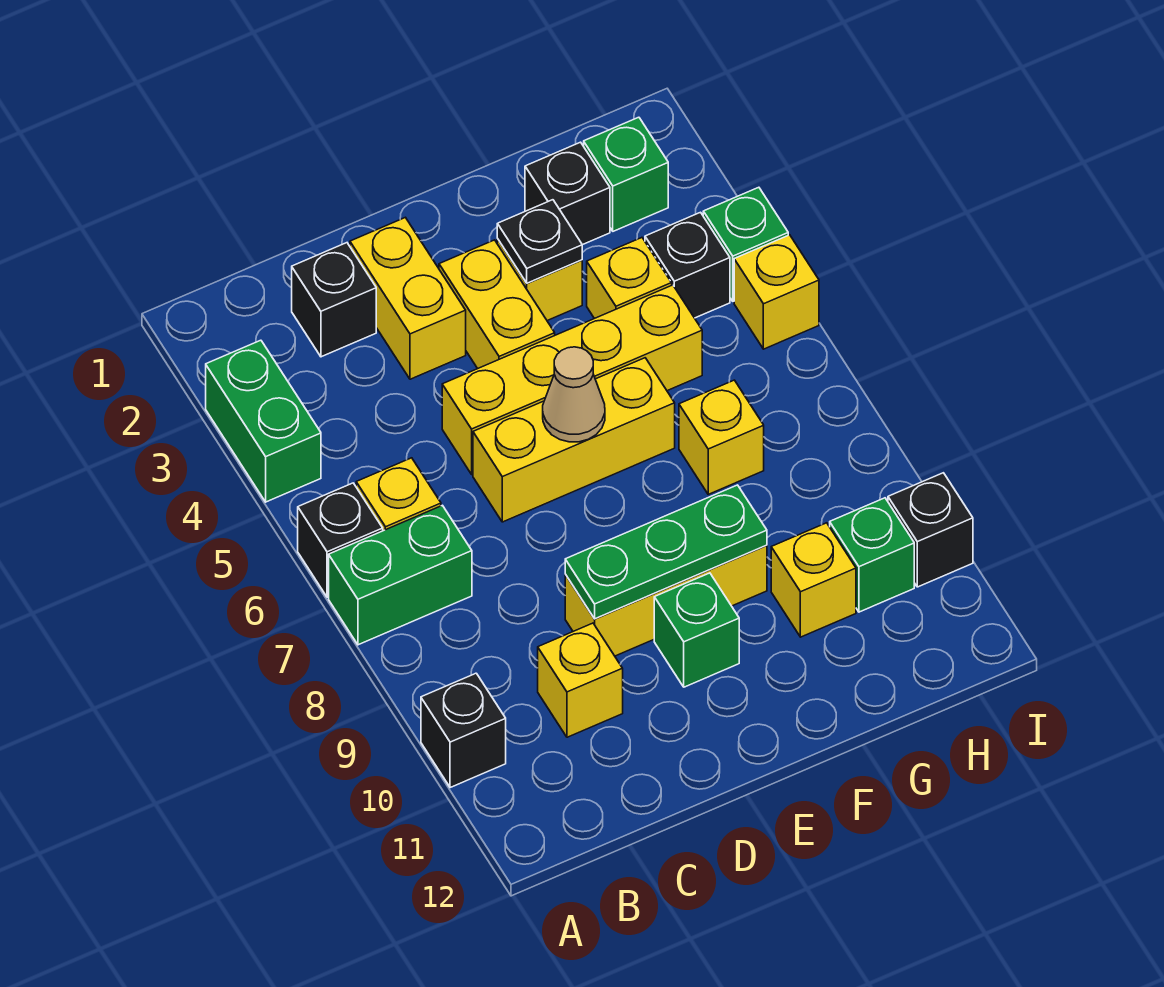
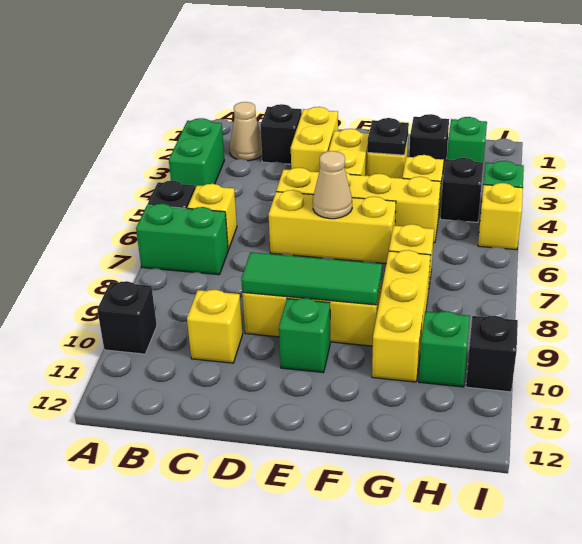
none -> tan 1x1 cone [230,102,262,161]
green 1x3 plate [565,485,767,619] -> green 1x3 tile [241,252,382,305]
yellow 1x1 brick [771,523,856,637] -> yellow 1x3 brick [372,250,430,382]

